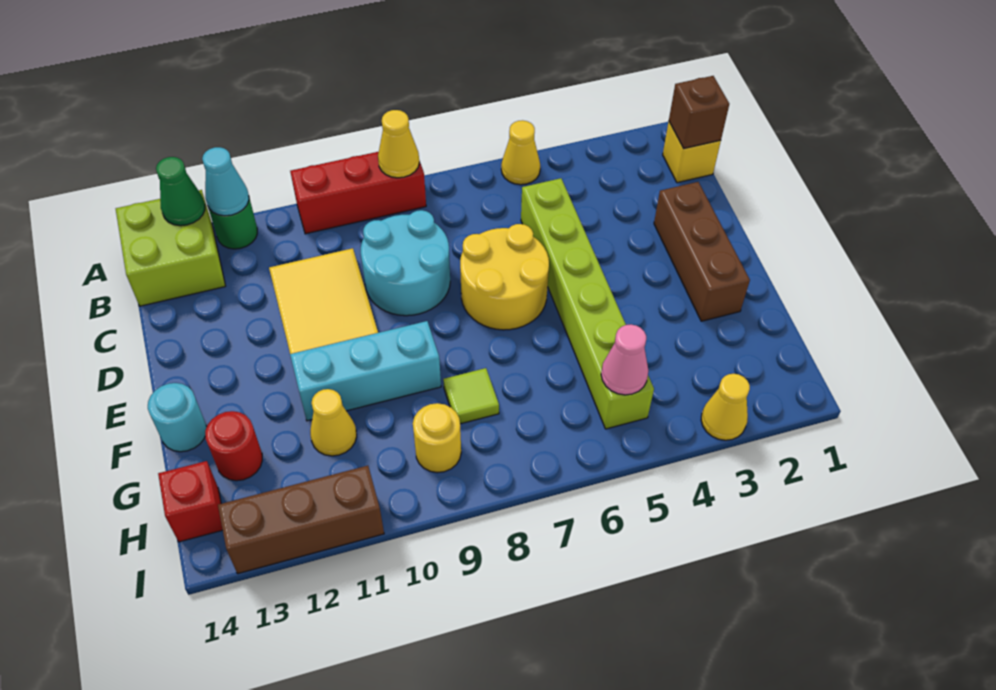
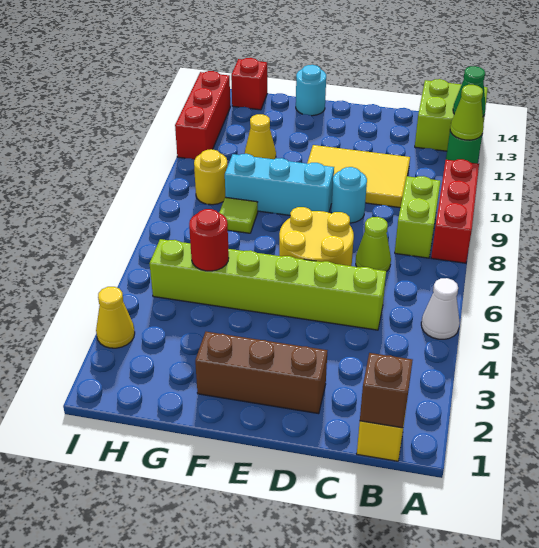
yellow 1x1 cone [501,120,540,185] -> white 1x1 cone [421,278,460,339]
yellow 1x1 cone [378,110,419,178] -> none
cyan 1x1 cone [202,147,249,216] -> lime 1x1 cone [450,85,484,140]
none -> lime 1x2 brick [395,176,440,258]
none -> lime 1x1 cone [356,217,391,272]
cyan 2x2 round brick [361,210,450,316] -> cyan 1x1 round brick [331,167,367,223]
cyan 1x3 brick [290,321,441,421] -> cyan 1x3 brick turned to [225,154,334,215]
red 1x1 round brick [205,411,262,481] -> red 1x1 round brick moved to [189,209,229,271]
pink 1x1 cone [601,324,648,395] -> none
brown 1x3 brick [218,466,384,574] -> red 1x3 brick [175,71,230,159]

